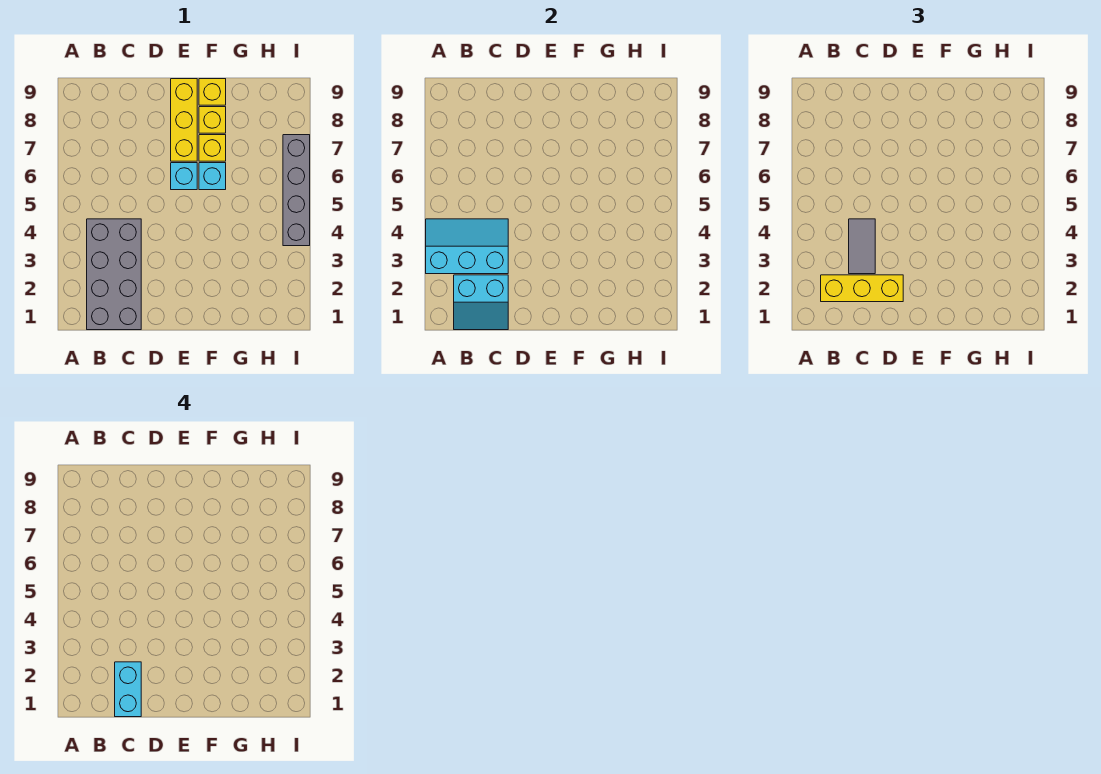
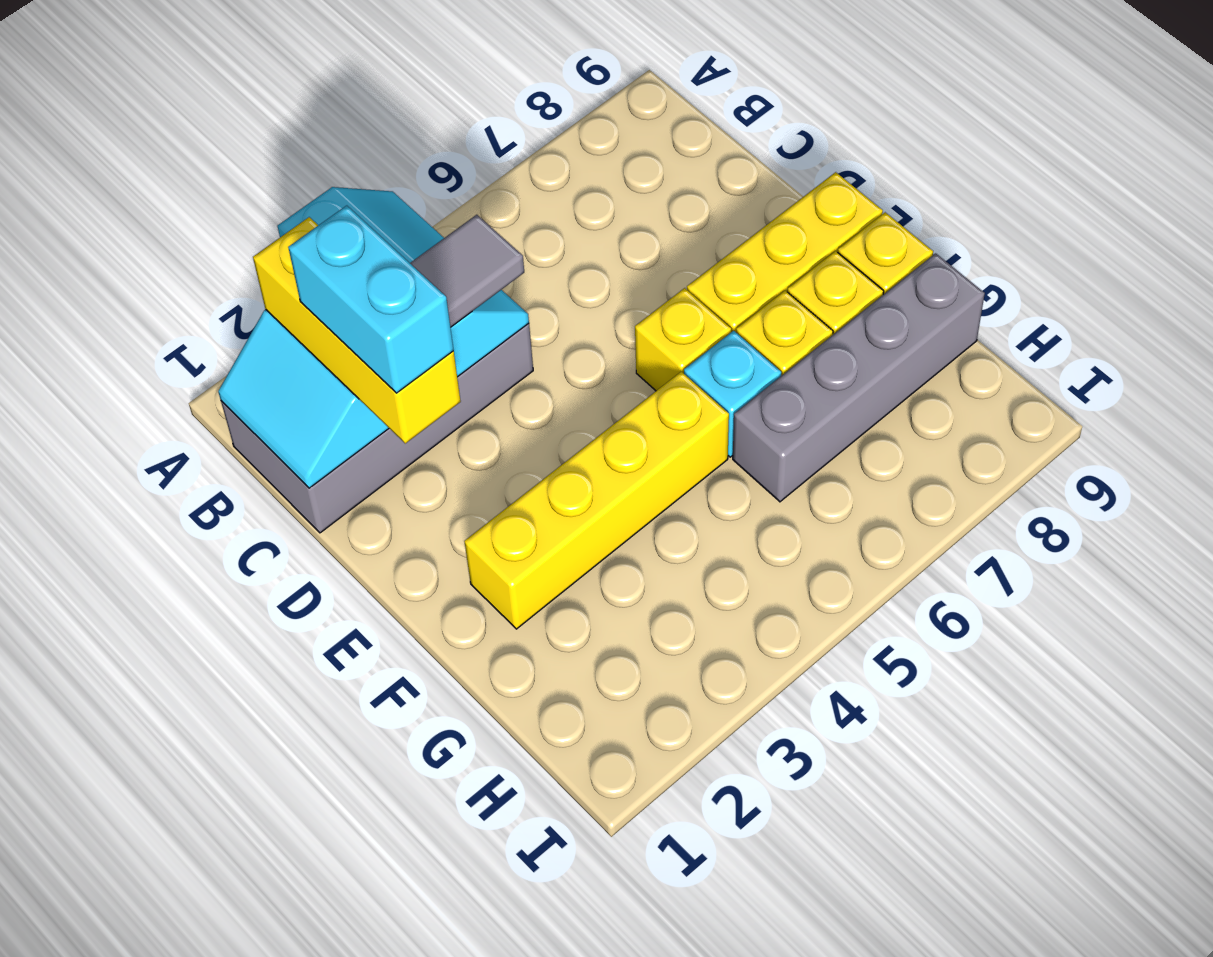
cyan 1x2 brick [115,662,141,717] -> cyan 1x2 brick turned to [288,206,454,393]
cyan 1x1 brick [171,163,197,190] -> yellow 1x1 brick [635,288,731,391]
none -> yellow 1x4 brick [464,372,729,629]
grey 1x4 brick [283,135,310,246] -> grey 1x4 brick moved to [733,253,985,502]

